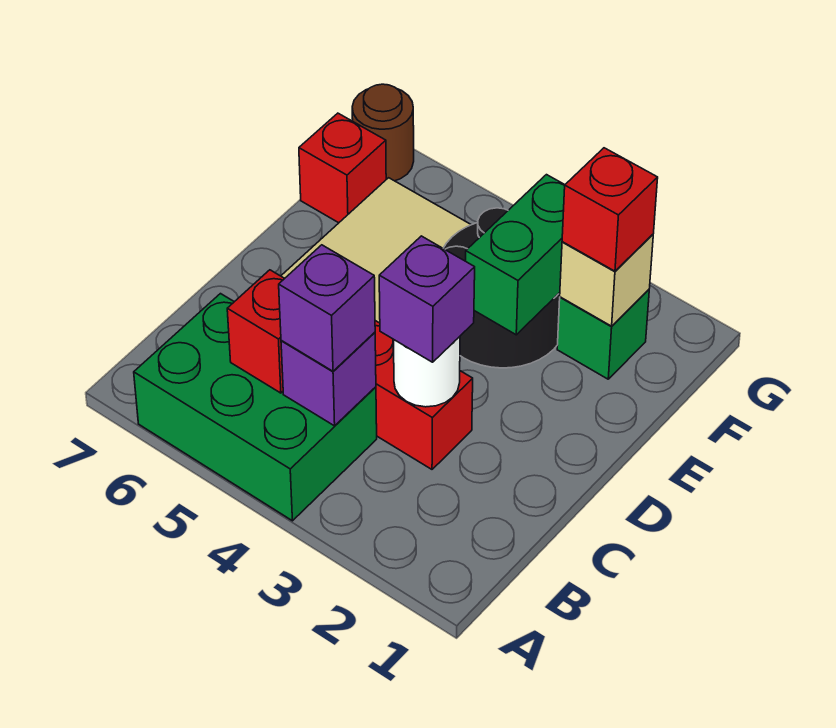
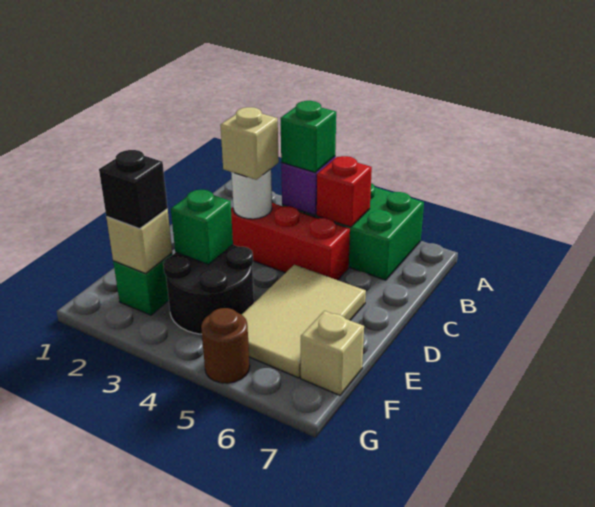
purple 1x1 brick [279,245,375,371] -> green 1x1 brick [280,101,336,173]
purple 1x1 brick [379,236,475,362] -> tan 1x1 brick [220,107,279,180]
green 1x2 brick [466,175,565,335] -> green 1x1 brick [171,190,233,265]
red 1x1 brick [562,148,658,271] -> black 1x1 brick [99,150,168,229]
red 1x1 brick [299,113,386,223] -> tan 1x1 brick [301,311,364,395]
brown 1x1 round brick [352,84,414,181] -> brown 1x1 round brick moved to [201,308,250,383]

